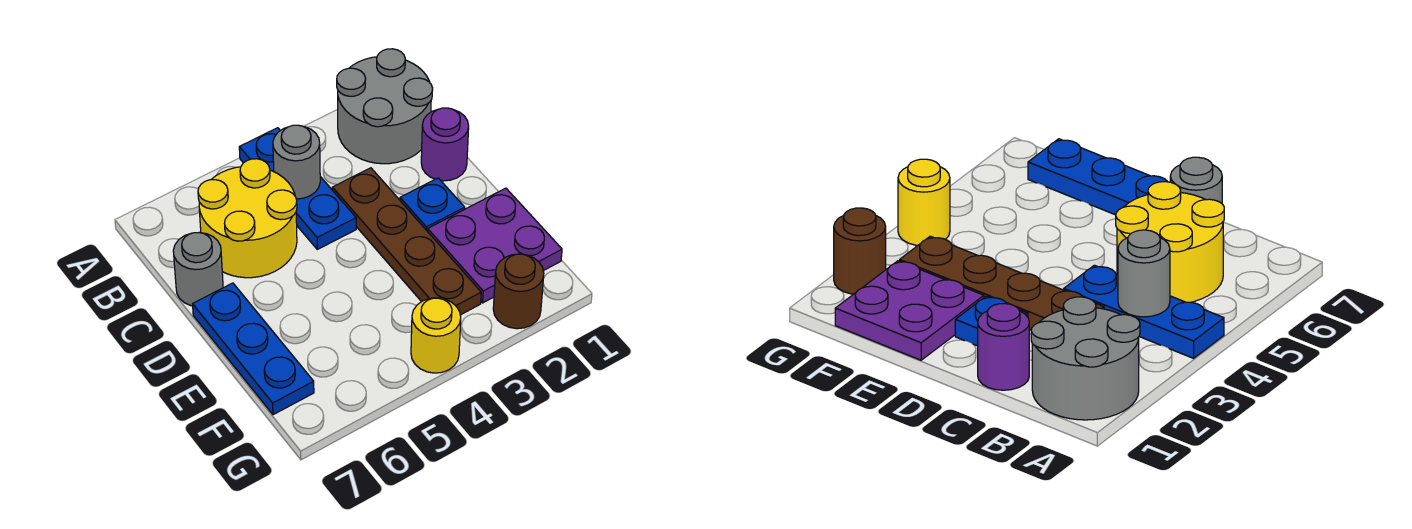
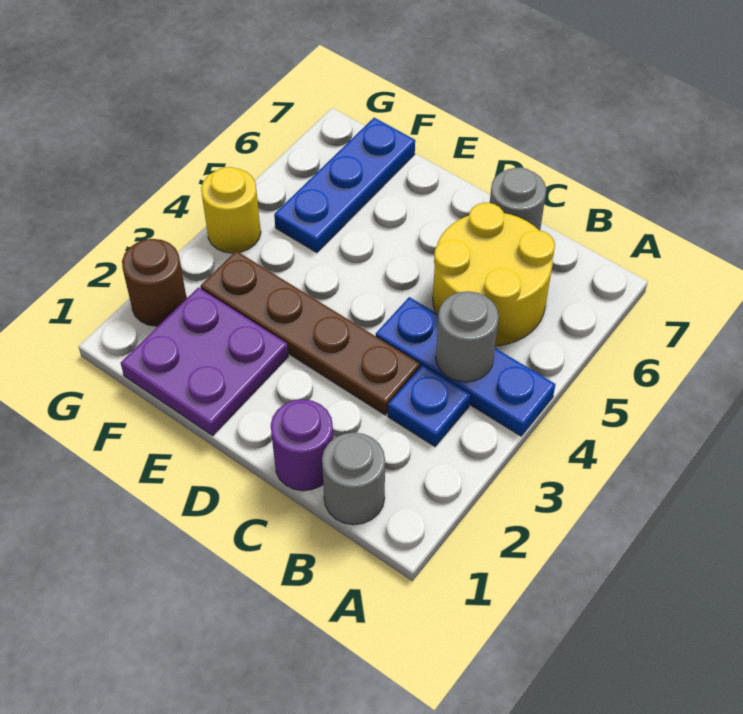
grey 2x2 round brick [337,49,433,164] -> grey 1x1 round brick [322,433,385,525]
blue 1x1 plate [400,178,465,231] -> blue 1x1 plate moved to [388,365,470,446]
blue 1x3 plate [193,283,314,415] -> blue 1x3 plate turned to [274,118,415,253]

